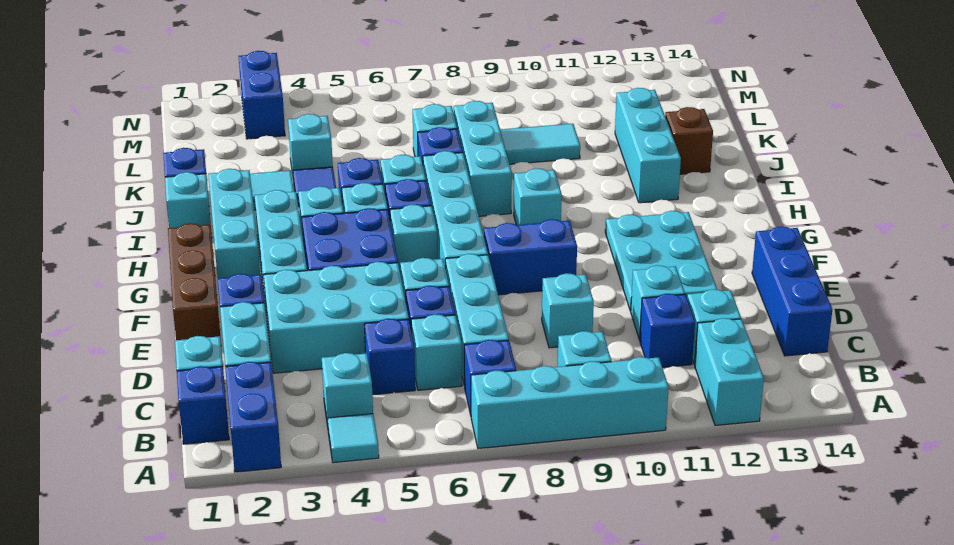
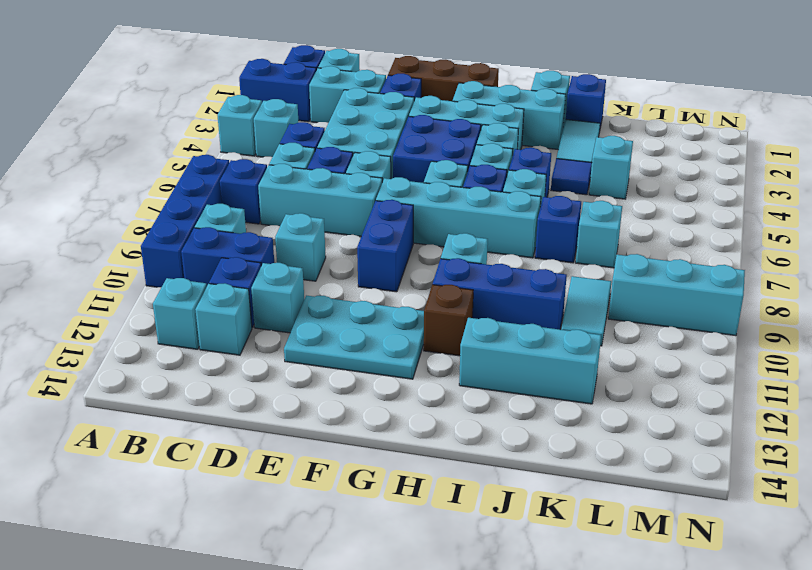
cyan 1x1 tile [328,414,379,463] -> cyan 1x1 brick [217,95,262,156]
cyan 1x4 brick [471,357,669,449] -> blue 1x4 brick [141,155,229,287]
cyan 1x2 brick [695,318,764,425] -> cyan 1x1 brick [153,278,207,349]
blue 1x3 brick [752,227,832,356] -> blue 1x3 brick moved to [433,258,567,329]
cyan 1x3 brick [453,101,512,216] -> cyan 1x3 brick moved to [608,254,745,336]
brown 1x1 brick [665,107,713,174] -> brown 1x1 brick moved to [424,285,473,356]
blue 1x2 brick [239,51,285,139] -> blue 1x2 brick moved to [181,227,274,285]

